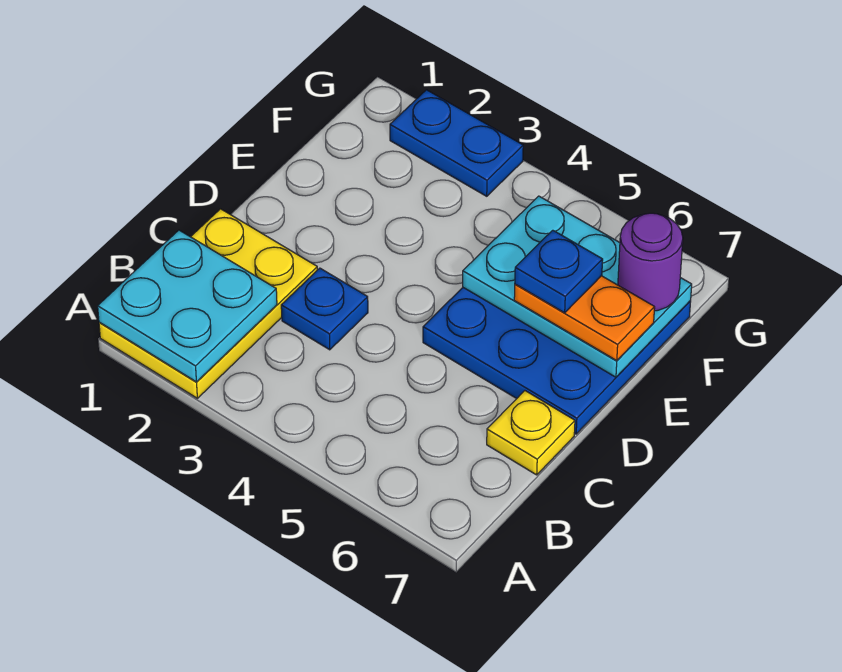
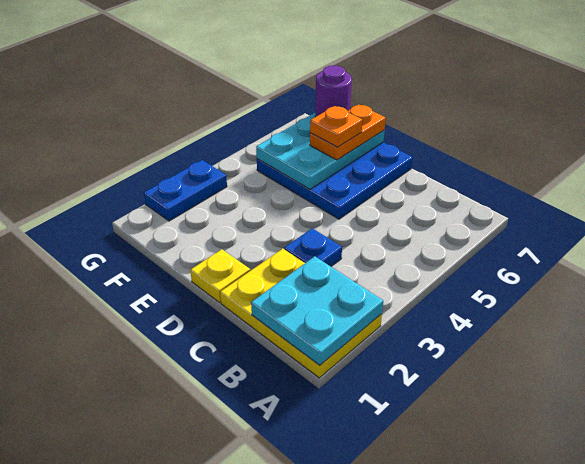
yellow 1x1 plate [487,391,575,475] -> yellow 1x1 plate moved to [190,249,250,303]
blue 1x1 plate [515,230,603,313] -> orange 1x1 plate [310,106,363,147]

